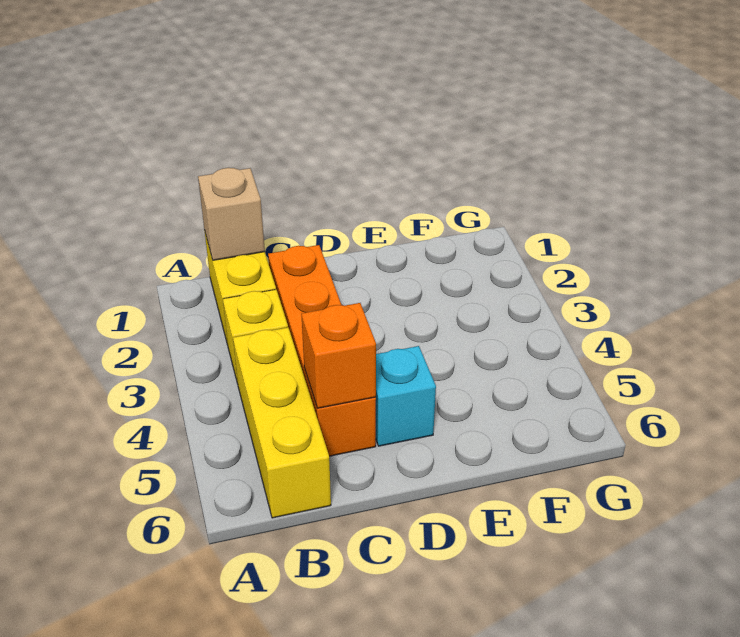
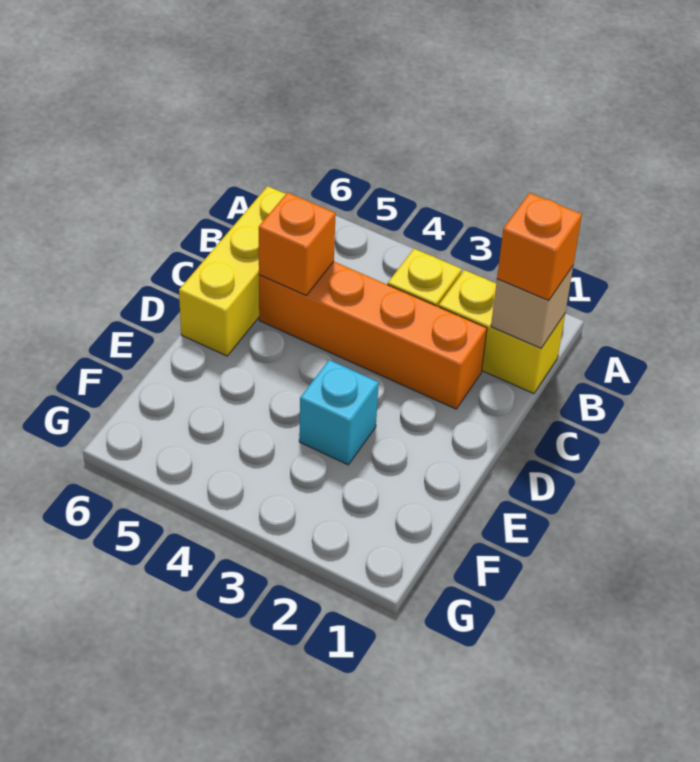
none -> orange 1x1 brick [497,193,582,300]
yellow 1x3 brick [233,327,331,518] -> yellow 1x3 brick turned to [179,186,286,356]
cyan 1x1 brick [376,346,436,446] -> cyan 1x1 brick moved to [299,360,379,465]

